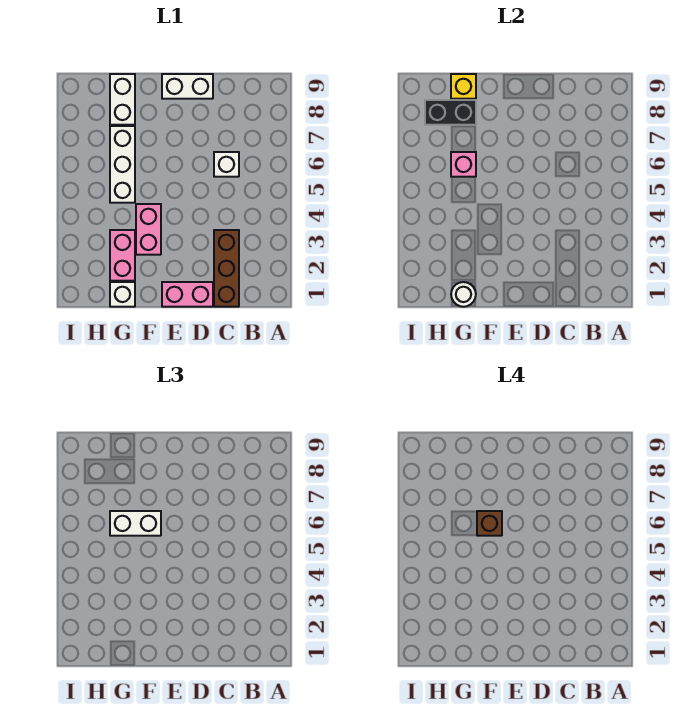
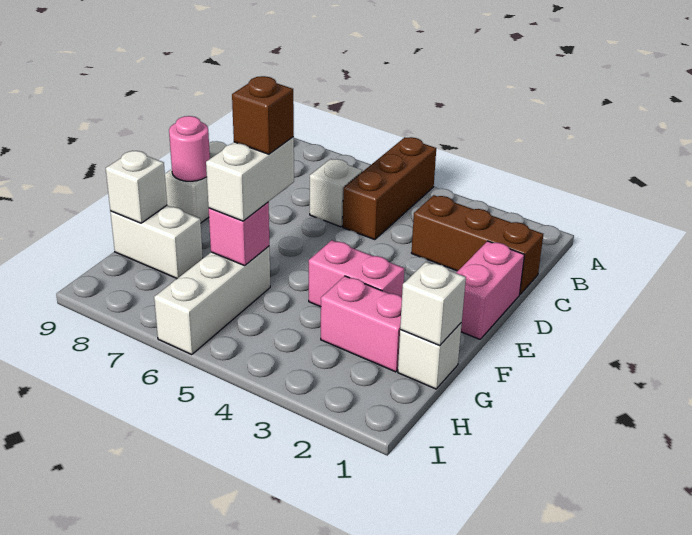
none -> brown 1x3 brick [343,137,436,240]
none -> pink 1x1 round brick [169,116,210,181]
white 1x1 round brick [451,282,476,307] -> white 1x1 brick [400,262,466,345]
white 1x3 brick [110,126,135,203] -> white 1x3 brick turned to [154,246,270,354]
black 1x2 brick [425,100,476,125] -> none
yellow 1x1 brick [451,74,476,99] -> white 1x1 brick [106,151,167,223]

